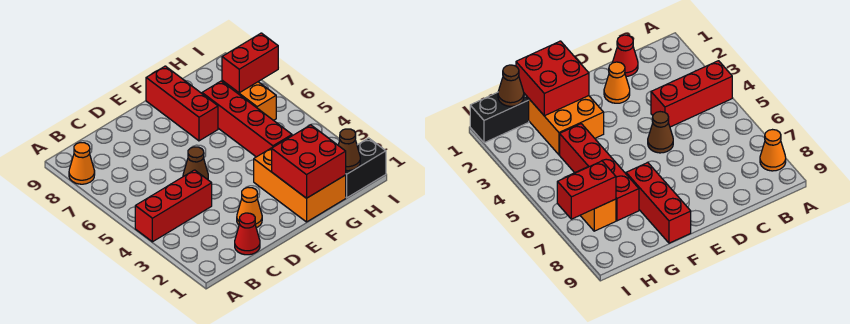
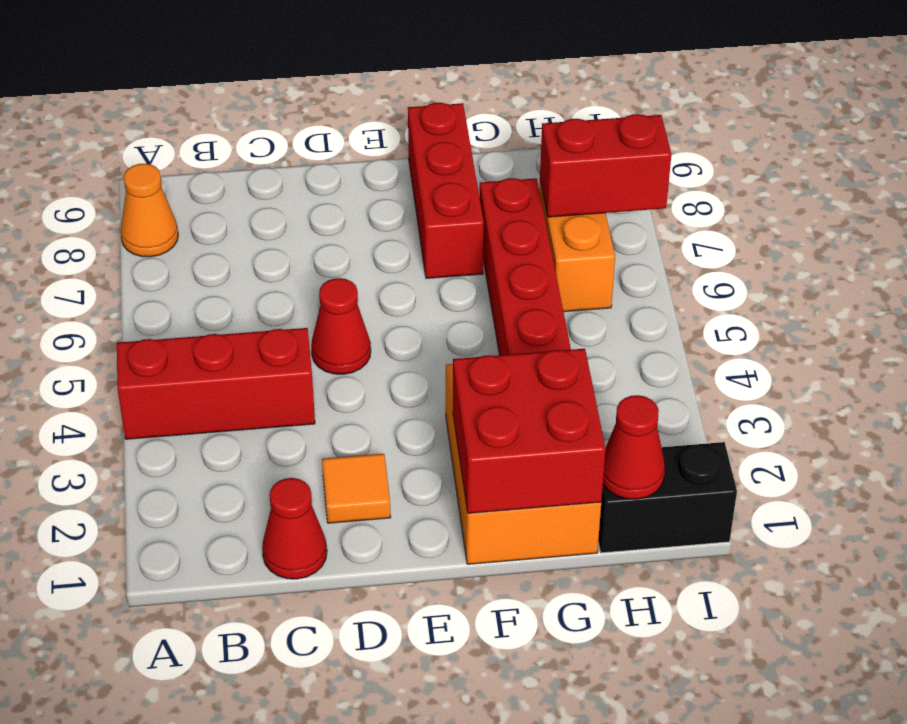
orange 1x1 cone [237,187,262,228] -> orange 1x1 tile [322,454,391,523]
brown 1x1 cone [183,147,208,179] -> red 1x1 cone [311,278,371,374]
brown 1x1 cone [338,129,360,171] -> red 1x1 cone [603,395,665,499]

